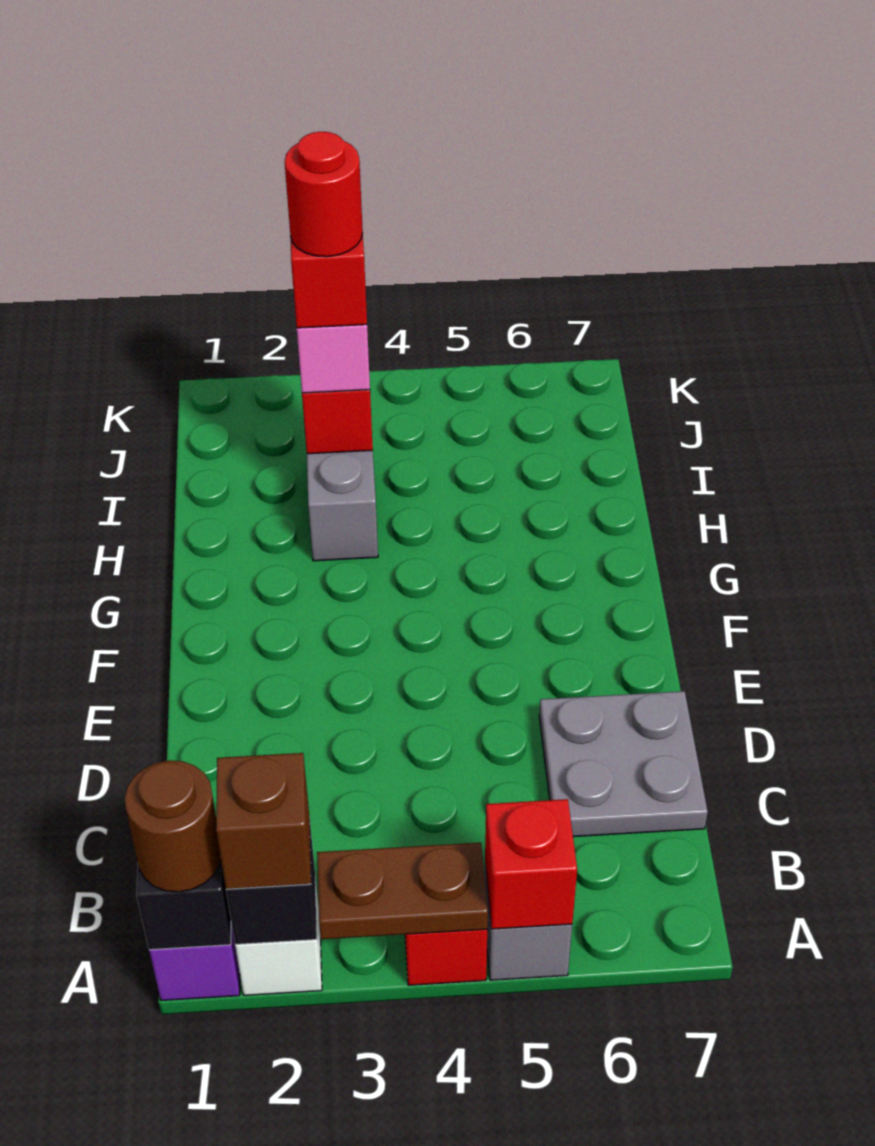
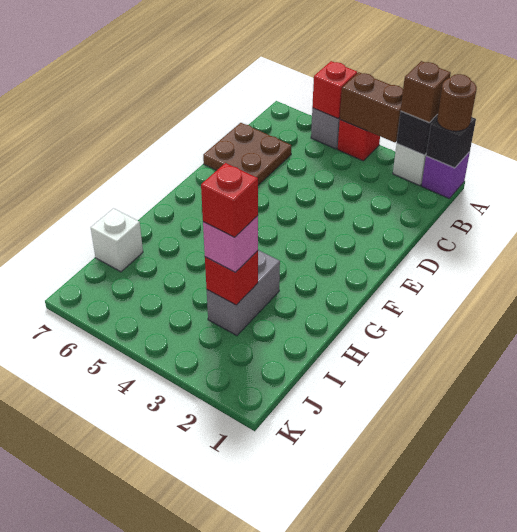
brown 1x2 plate [317,843,488,939] -> brown 1x2 brick [340,72,403,142]
grey 2x2 plate [539,691,708,837] -> brown 2x2 plate [203,123,292,185]
red 1x1 round brick [285,132,363,257] -> none
none -> white 1x1 brick [91,208,143,272]

